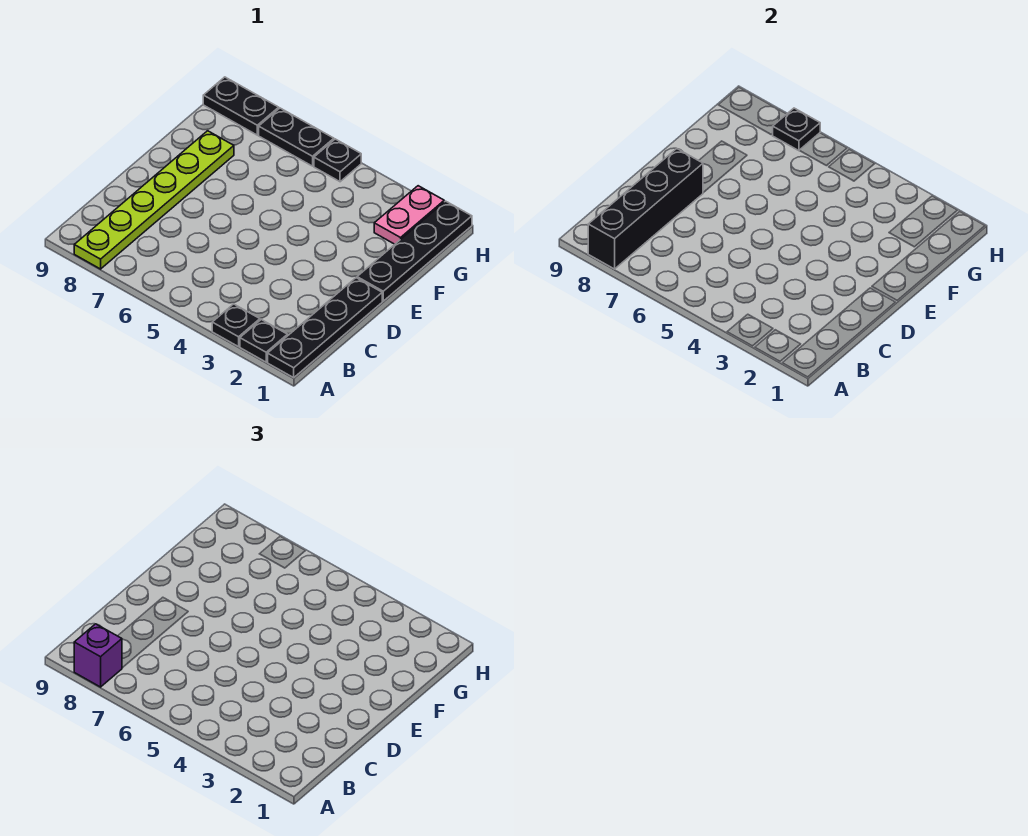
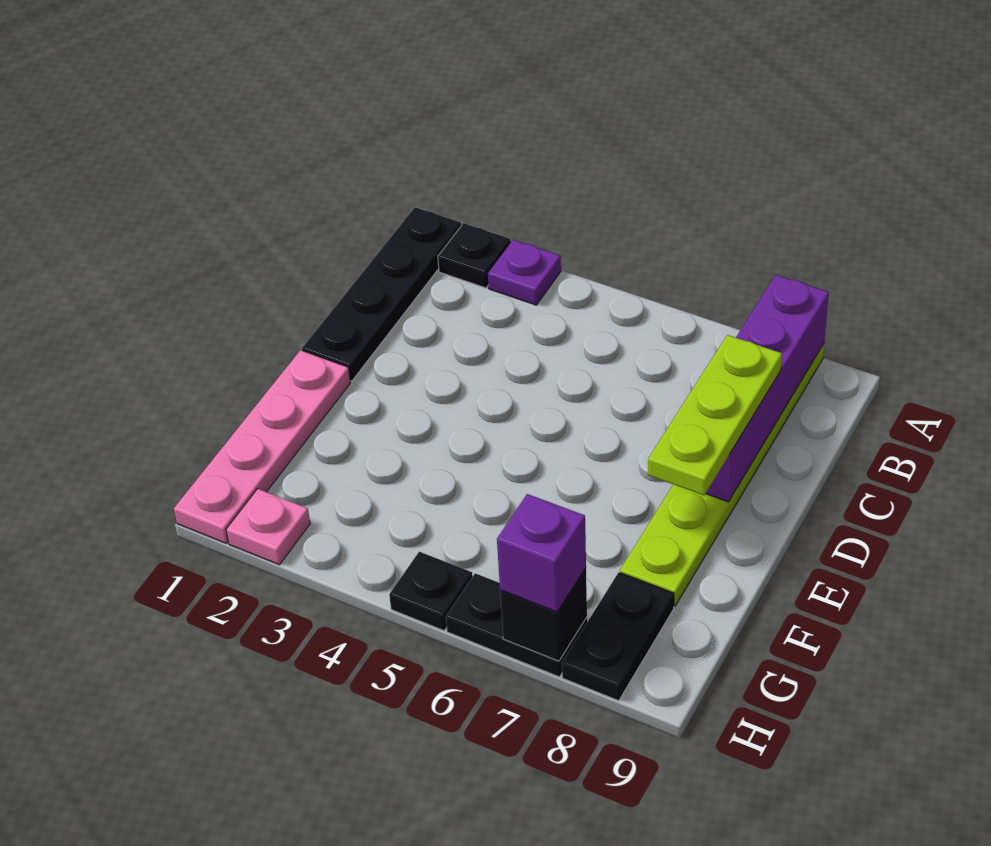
black 1x1 plate [212,304,260,347] -> purple 1x1 plate [488,240,561,305]
black 1x4 brick [588,149,703,269] -> purple 1x4 brick [706,275,829,502]
purple 1x1 brick [74,624,122,687] -> purple 1x1 brick moved to [497,494,586,612]
none -> lime 1x3 plate [648,335,782,495]
black 1x4 plate [357,201,472,301] -> pink 1x4 plate [174,350,350,544]
pink 1x2 plate [374,186,444,244] -> pink 1x1 plate [226,489,310,565]
black 1x1 plate [772,108,820,151] -> black 1x1 brick [500,568,587,661]
black 1x2 plate [203,77,279,135] -> black 1x2 plate turned to [562,572,674,701]

